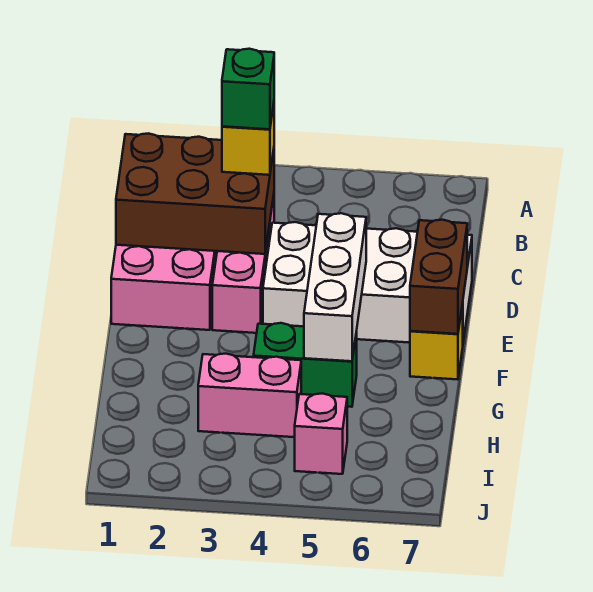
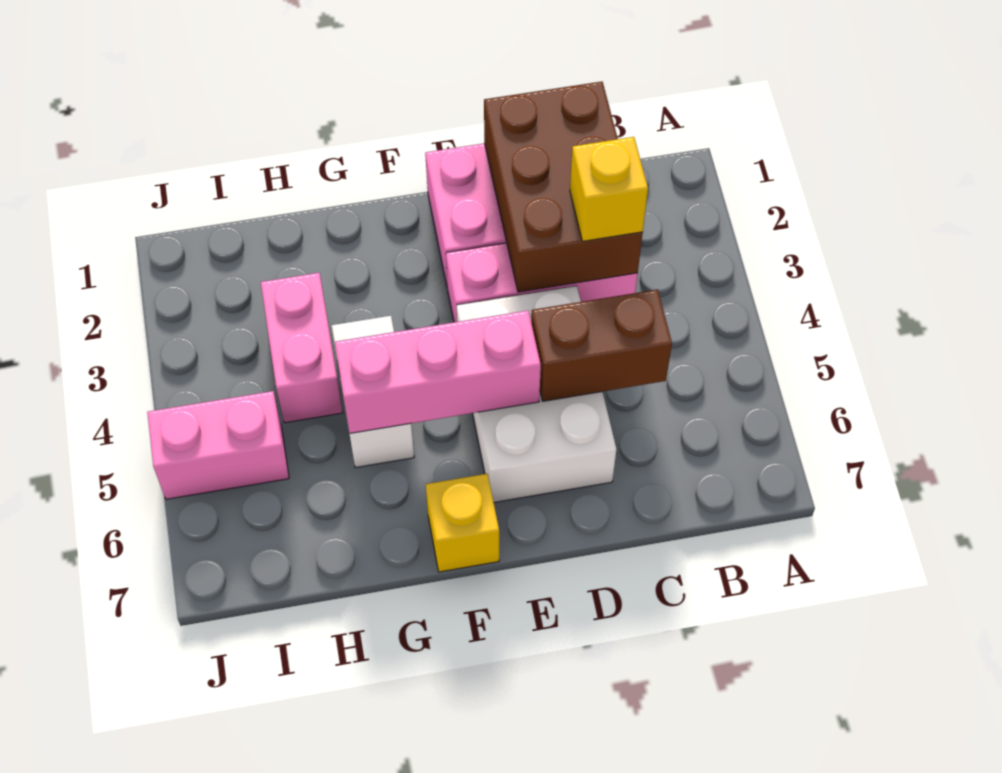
green 1x1 brick [222,49,274,129] -> none
white 2x4 brick [263,222,472,343] -> white 2x3 brick [457,286,616,502]
white 1x3 brick [304,213,366,361] -> pink 1x3 brick [335,311,541,433]
brown 1x2 brick [410,220,467,334] -> brown 1x2 brick moved to [531,290,672,401]
green 1x2 brick [253,323,357,407] -> white 1x2 brick [332,316,414,468]
pink 1x1 brick [295,393,347,474] -> pink 1x2 brick [147,391,289,499]

